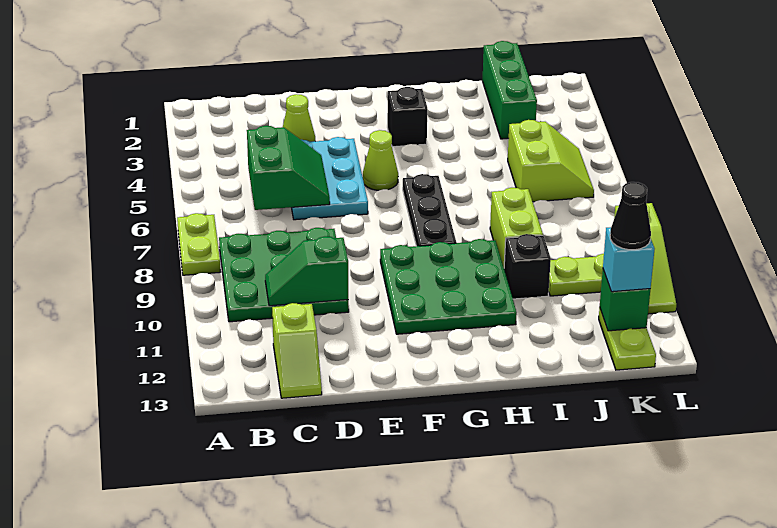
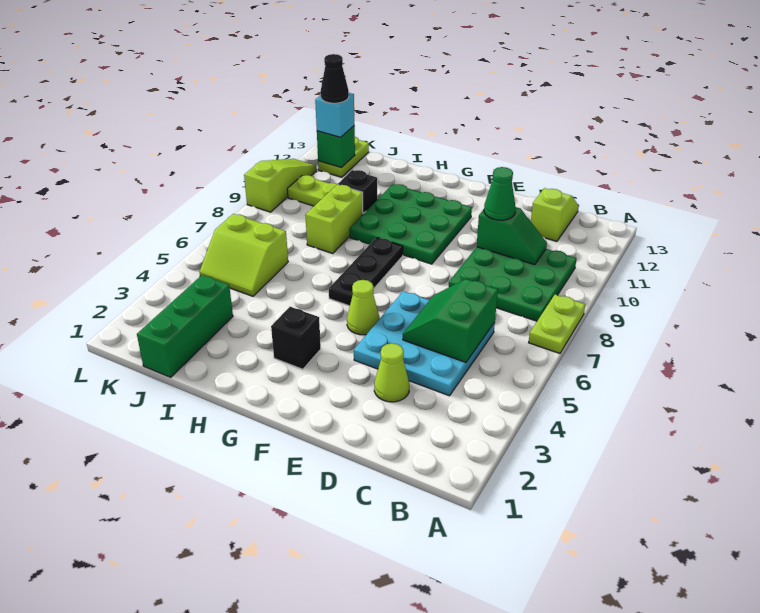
cyan 2x3 plate [291,137,368,220] -> cyan 3x3 plate [354,291,495,396]
none -> green 1x1 cone [484,167,516,220]
lime 2x2 slope [508,120,594,202] -> lime 2x2 slope turned to [200,214,288,296]

